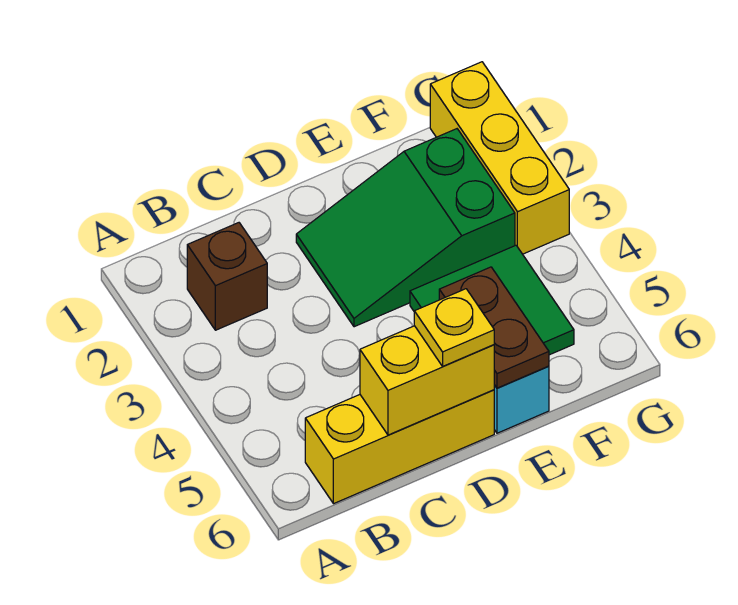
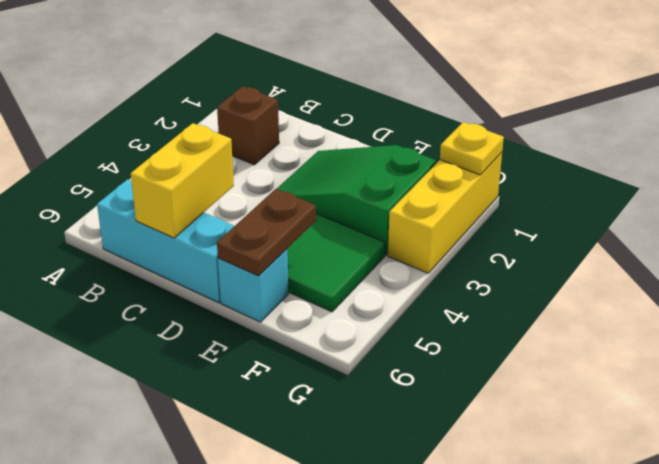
yellow 1x3 brick [305,390,494,504] -> cyan 1x3 brick [97,179,234,303]
yellow 1x2 brick [360,326,494,435] -> yellow 1x2 brick turned to [131,123,234,238]
yellow 1x1 plate [414,289,494,366] -> yellow 1x1 plate moved to [440,122,504,175]

